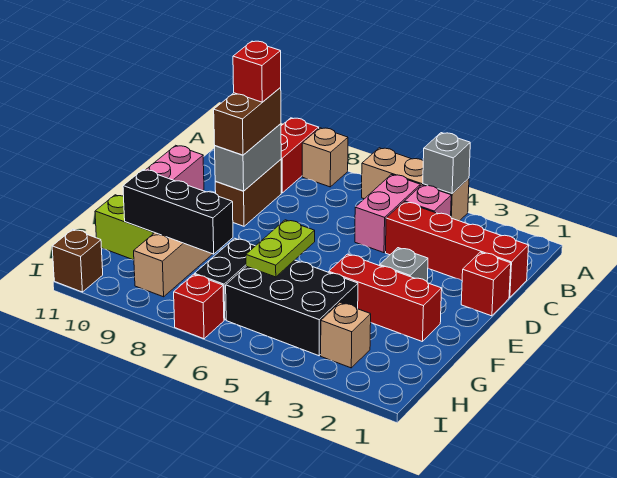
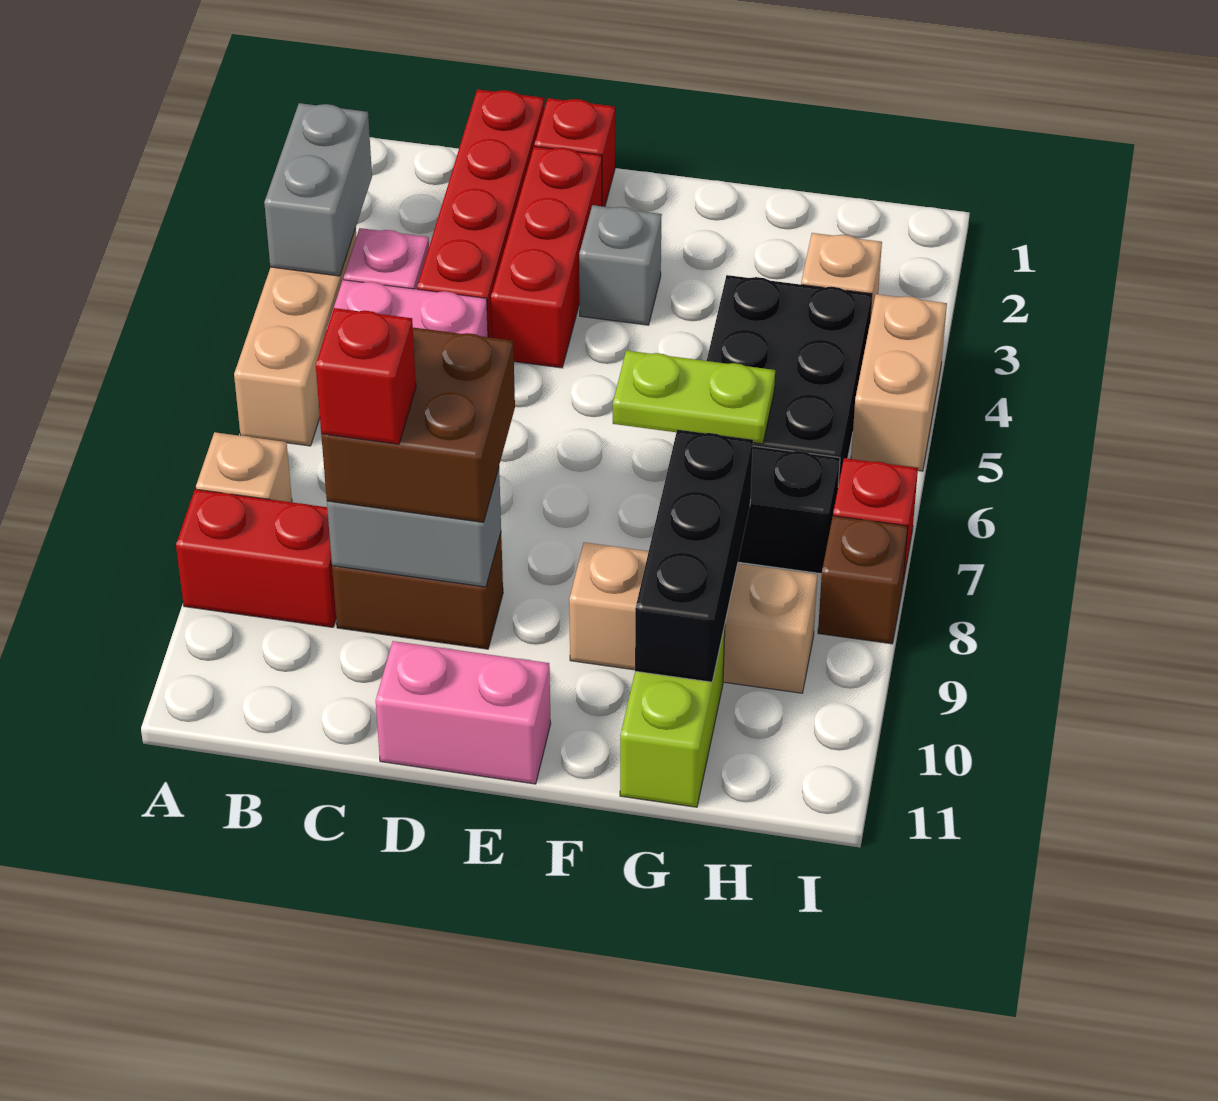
grey 1x1 brick [423,133,470,193] -> grey 1x2 brick [264,103,372,276]
brown 1x2 brick [214,88,281,155] -> brown 2x2 brick [321,328,515,522]
red 1x3 brick [329,254,442,342] -> red 1x3 brick moved to [491,146,602,368]
none -> tan 1x2 brick [851,294,947,471]
brown 1x1 brick [52,229,103,292] -> brown 1x1 brick moved to [818,516,908,644]

